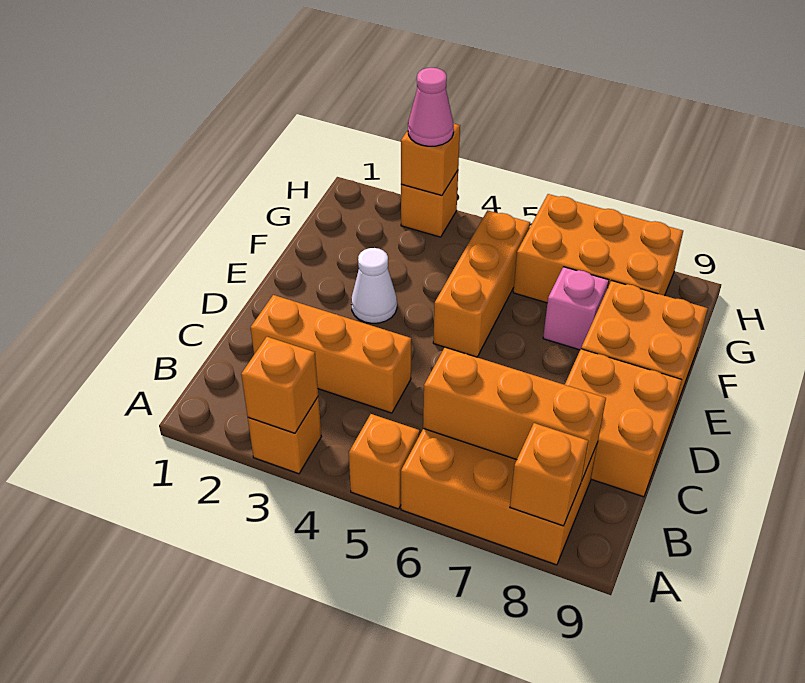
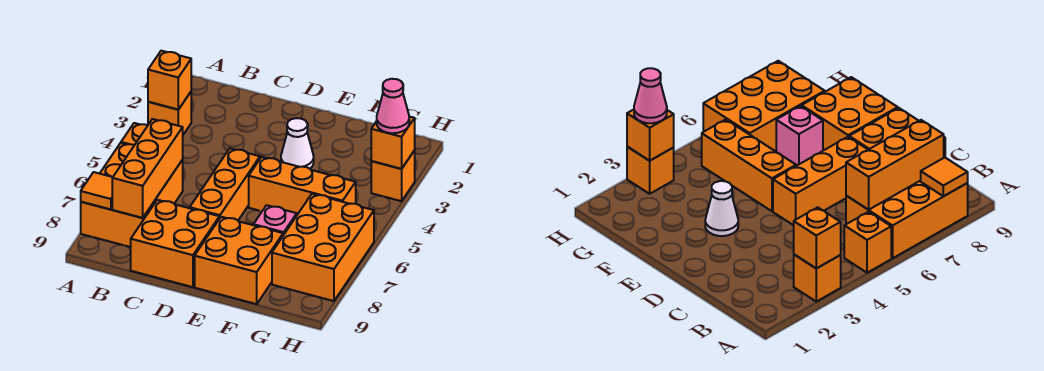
orange 1x1 brick [510,423,588,526] -> orange 1x1 tile [81,172,113,209]
orange 1x3 brick [251,295,411,413] -> orange 1x3 brick moved to [190,148,260,220]

